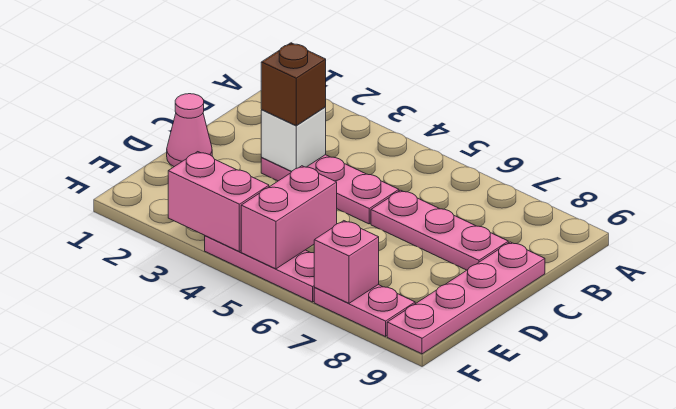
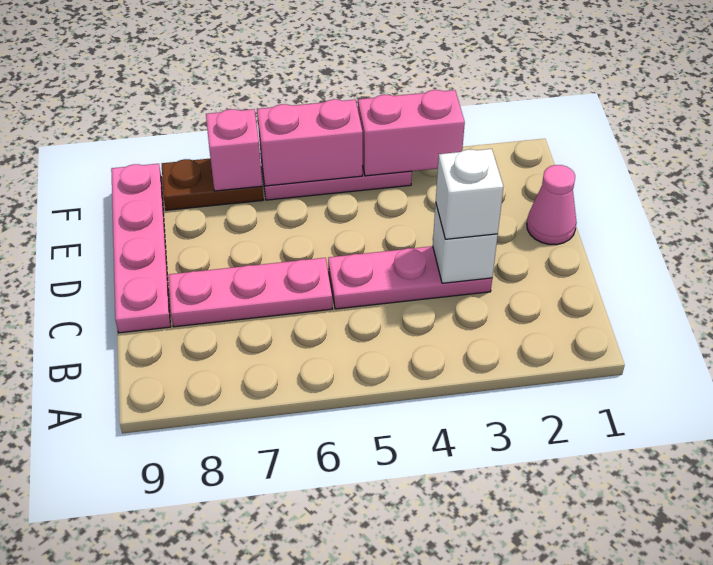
brown 1x1 brick [261,43,326,125] -> white 1x1 brick [436,149,503,239]
pink 1x2 brick [241,166,337,269] -> pink 1x2 brick turned to [257,99,363,186]
pink 1x2 plate [314,285,415,337] -> brown 1x2 plate [162,159,264,210]

